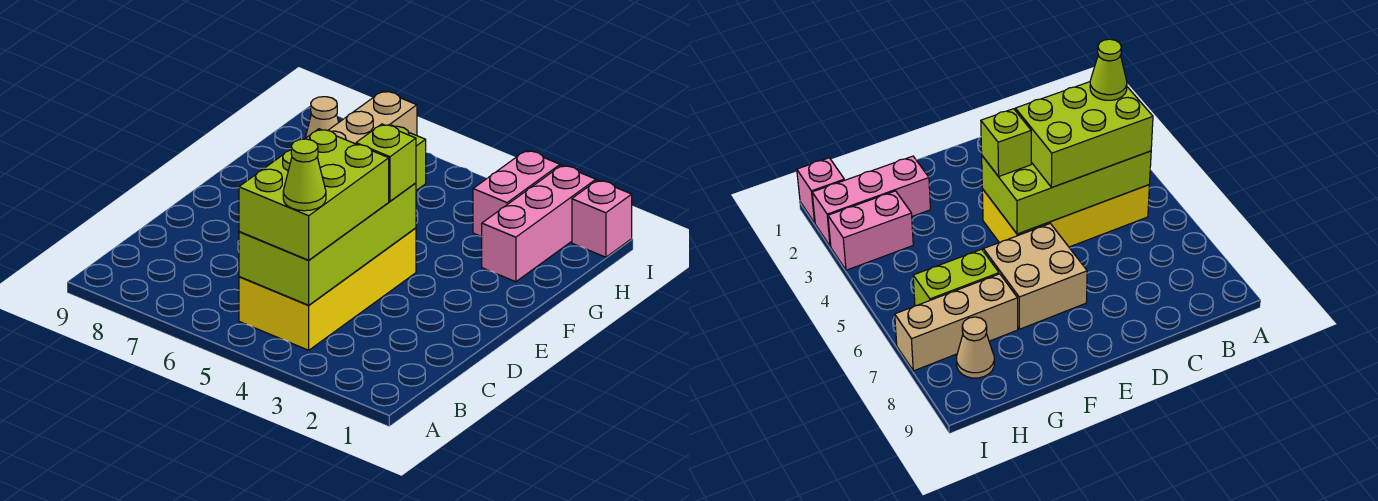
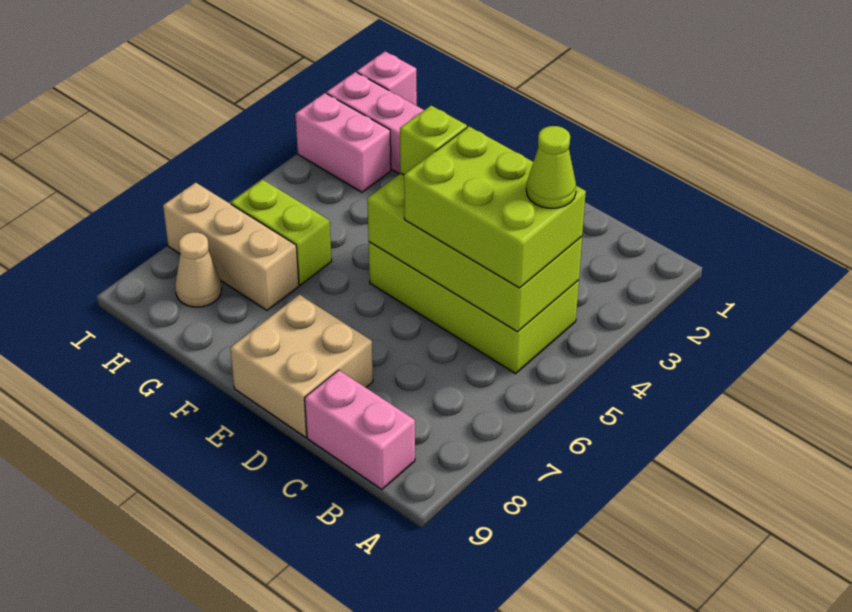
yellow 2x4 brick [239,228,416,350] -> lime 2x4 brick [369,242,579,373]
none -> pink 1x2 brick [305,370,415,489]
tan 2x2 brick [983,224,1087,329] -> tan 2x2 brick moved to [230,295,373,437]

